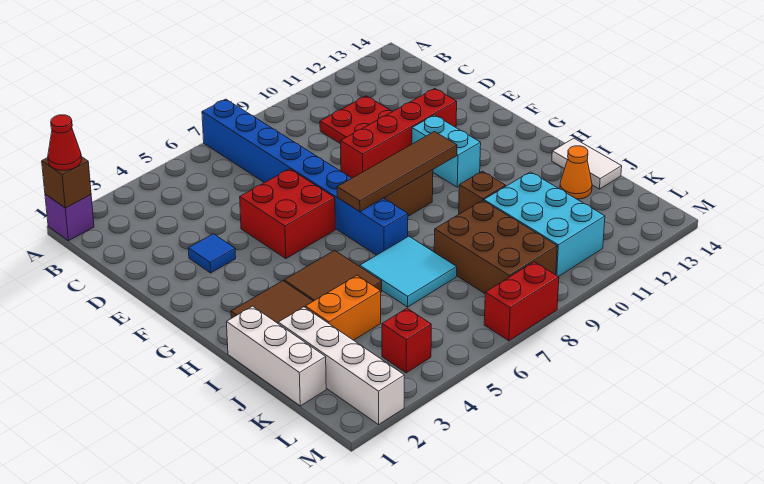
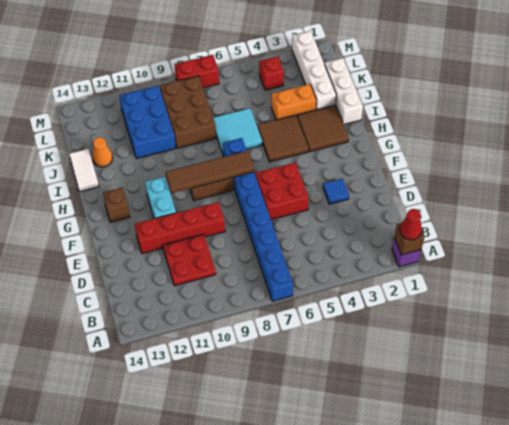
brown 1x1 brick [459,171,506,214] -> brown 1x1 brick moved to [103,187,130,222]
cyan 2x3 brick [484,172,605,277] -> blue 2x3 brick [119,86,176,159]

